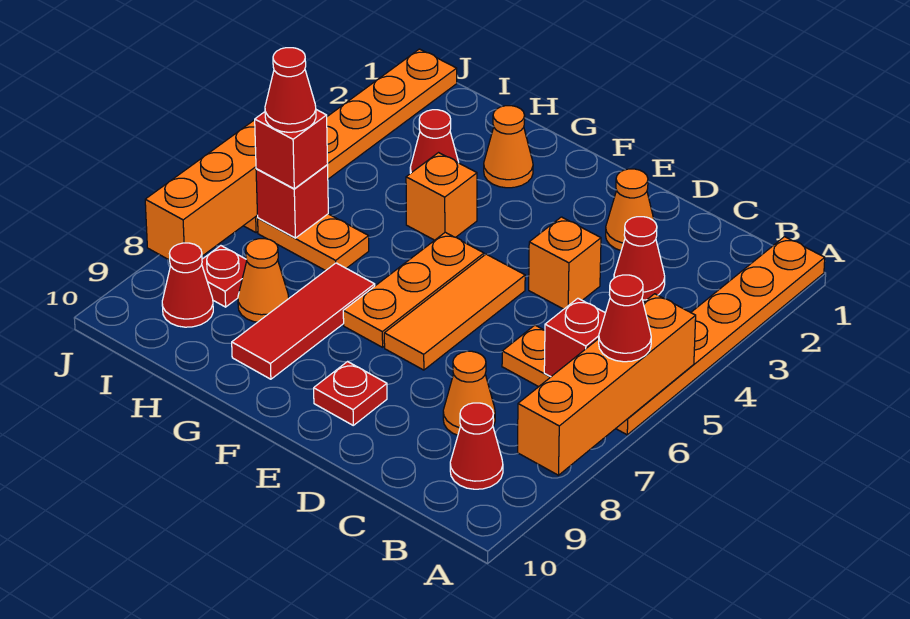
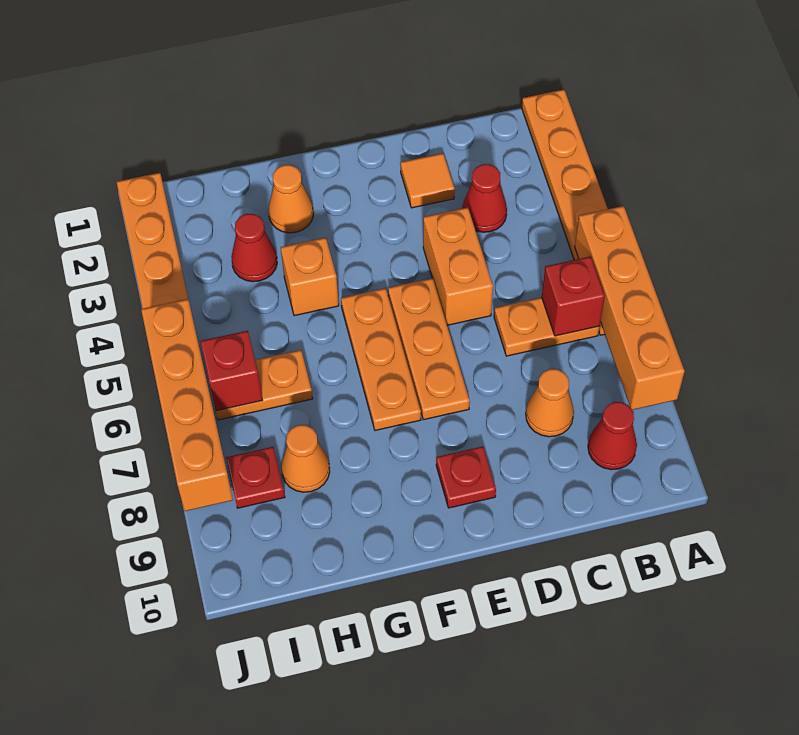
red 1x1 cone [599,275,651,362] -> none
orange 1x1 cone [606,169,654,251] -> orange 1x1 tile [400,153,455,208]
orange 1x1 brick [529,217,601,309] -> orange 1x2 brick [423,207,493,325]
orange 1x3 tile [384,254,525,370] -> orange 1x3 plate [388,278,470,420]
red 1x3 tile [232,263,375,379] -> none
red 1x1 brick [255,110,328,189] -> none
red 1x1 cone [265,48,316,132] -> none
red 1x1 cone [162,243,213,327] -> none

